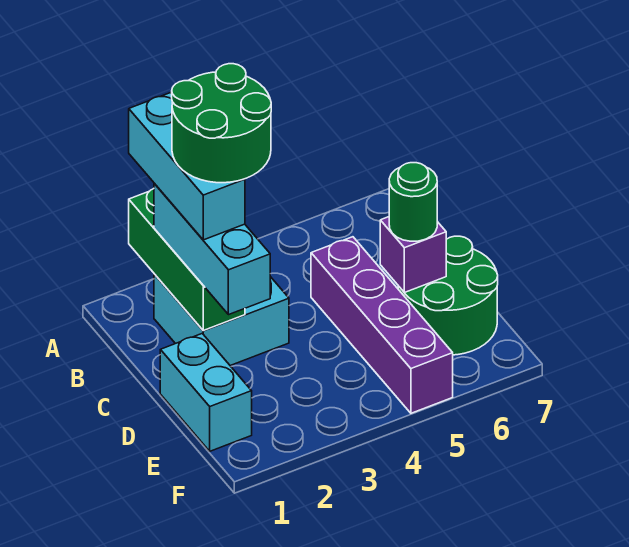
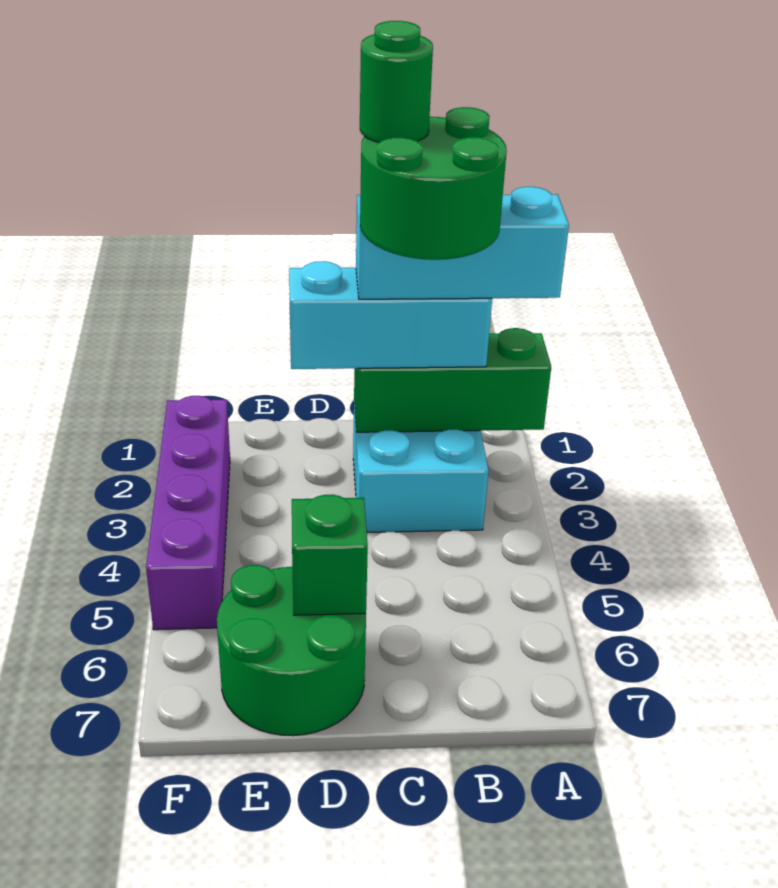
purple 1x4 brick [311,237,453,413] -> purple 1x4 brick turned to [146,396,230,630]
cyan 1x2 brick [160,334,252,451] -> none
purple 1x1 brick [380,217,446,293] -> green 1x1 brick [292,495,368,615]
green 1x1 round brick [389,163,437,241] -> green 1x1 round brick moved to [360,21,433,142]

